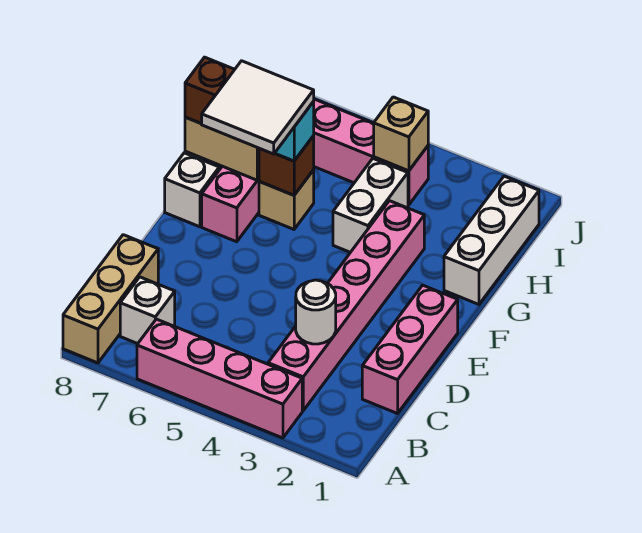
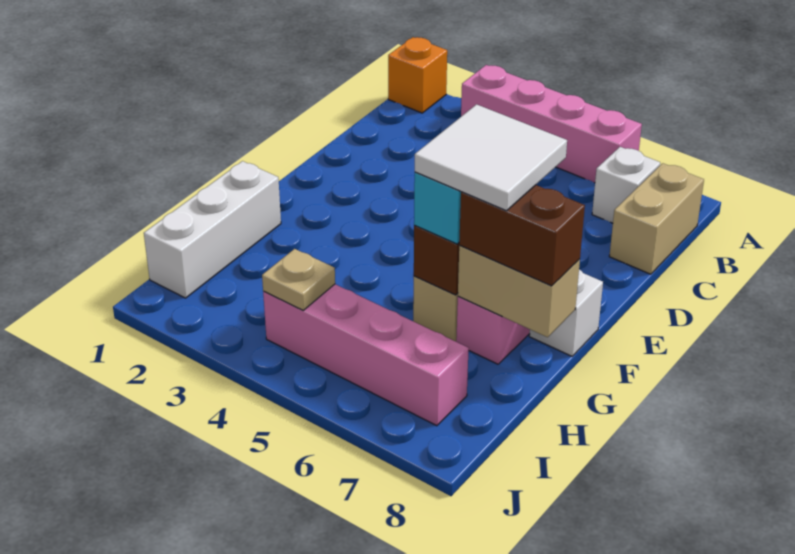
none -> orange 1x1 brick [388,37,447,113]
tan 1x3 brick [63,235,158,363] -> tan 1x2 brick [609,163,704,274]
pink 1x6 brick [268,201,424,411] -> none
pink 1x3 brick [362,285,458,414] -> none
white 1x1 round brick [296,280,336,344] -> none
white 1x2 brick [333,159,408,252] -> none
tan 1x1 brick [374,97,428,171] -> tan 1x1 plate [262,249,335,310]

